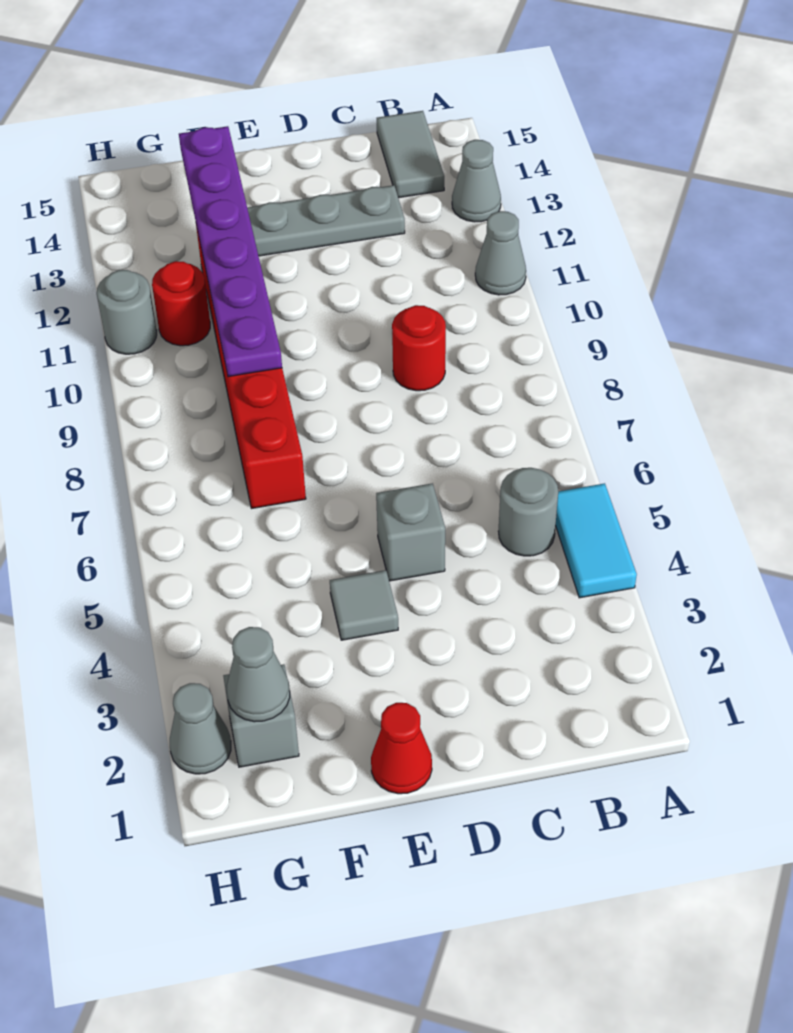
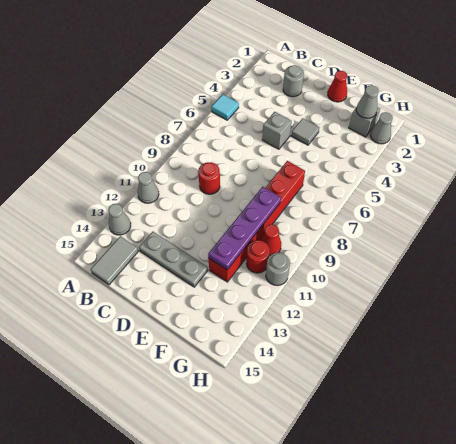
cyan 1x2 tile [556,483,637,598] -> cyan 1x1 tile [211,94,239,120]
grey 1x1 round brick [498,468,558,556] -> grey 1x1 round brick moved to [283,65,304,97]
purple 1x6 plate [179,126,282,377] -> purple 1x4 plate [208,187,281,270]
none -> red 1x1 cone [260,224,281,256]

